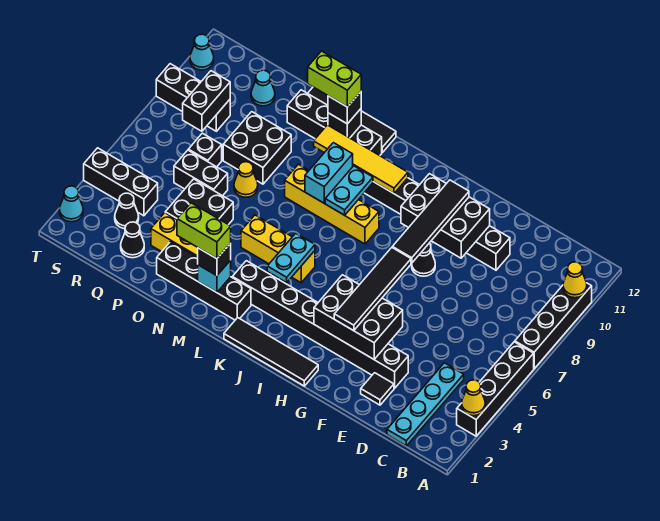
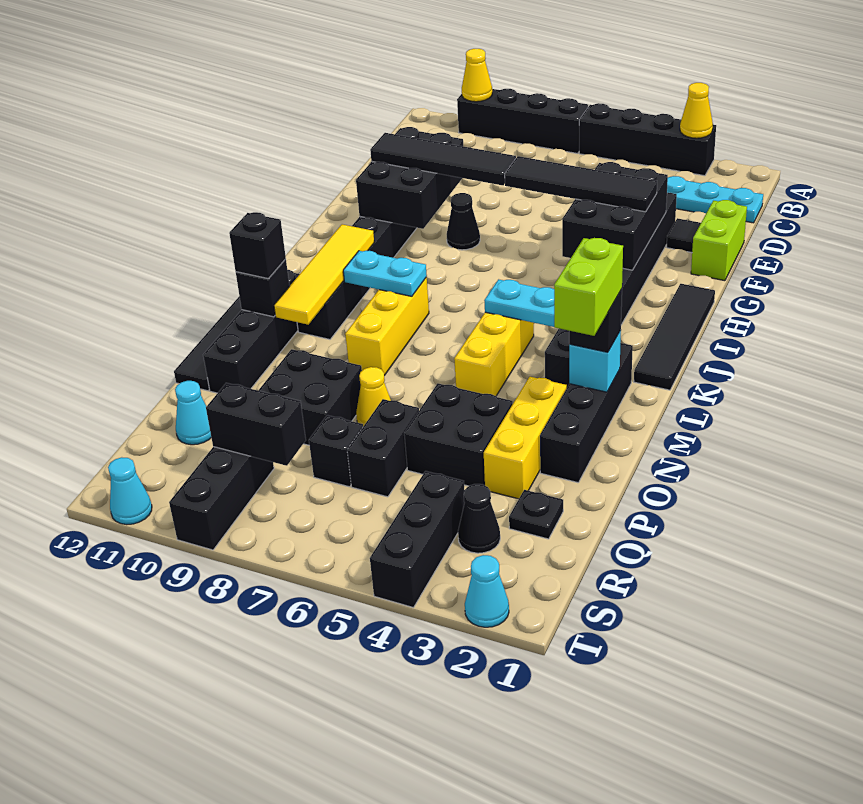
yellow 1x4 brick [285,164,379,244] -> yellow 1x3 brick [345,277,429,376]
cyan 1x2 brick [305,143,353,203] -> none
lime 1x2 brick [308,51,361,107] -> lime 1x2 brick moved to [691,200,747,281]
black 1x1 cone [121,222,144,258] -> black 1x1 plate [509,490,563,539]

